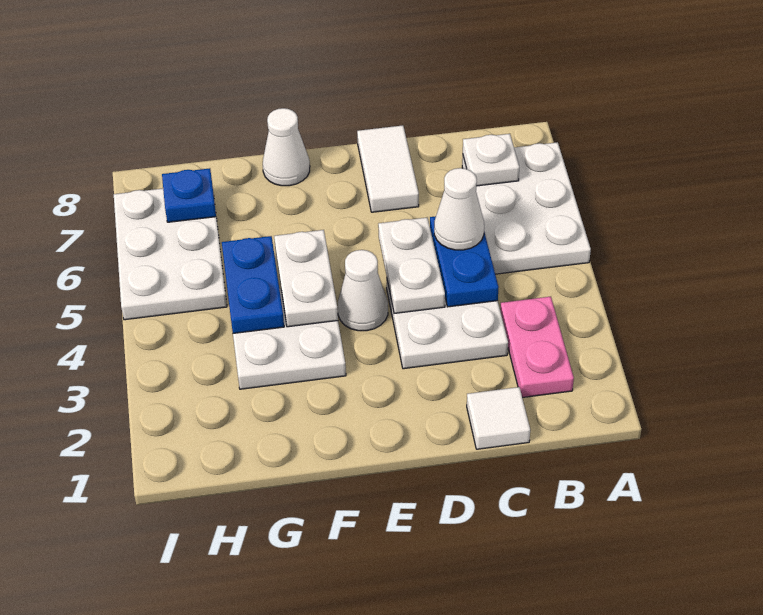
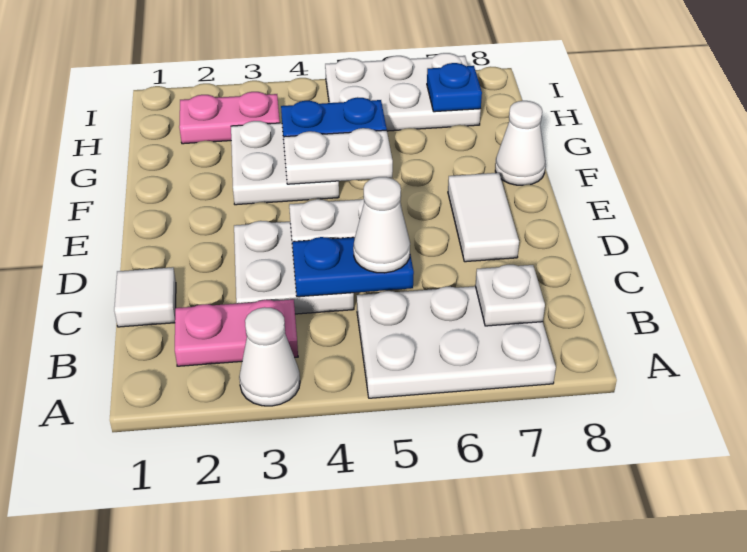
white 1x2 tile [357,125,419,212] -> white 1x2 tile turned to [448,173,519,262]
white 1x1 cone [338,250,388,331] -> white 1x1 cone moved to [239,307,300,406]
none -> pink 1x2 plate [179,92,280,144]

